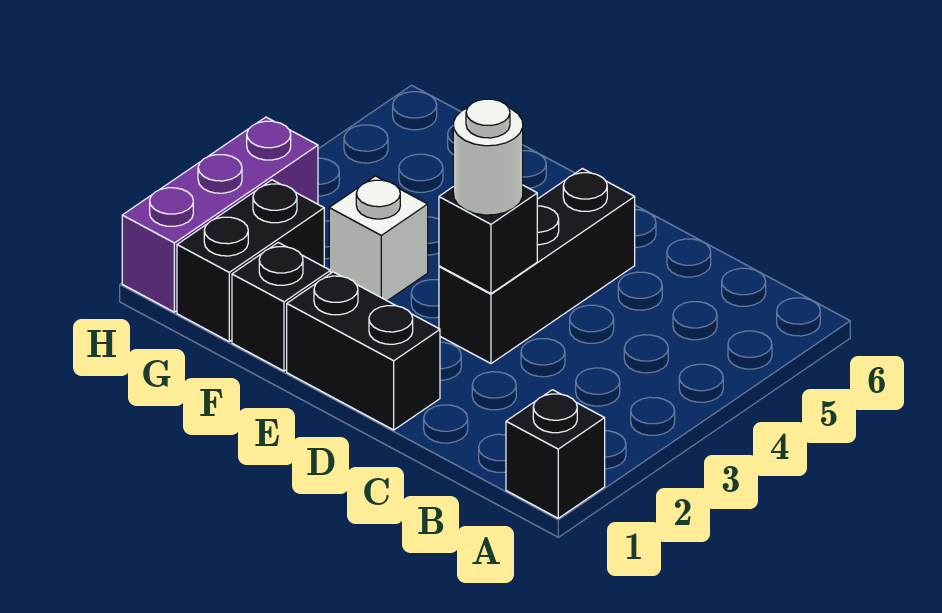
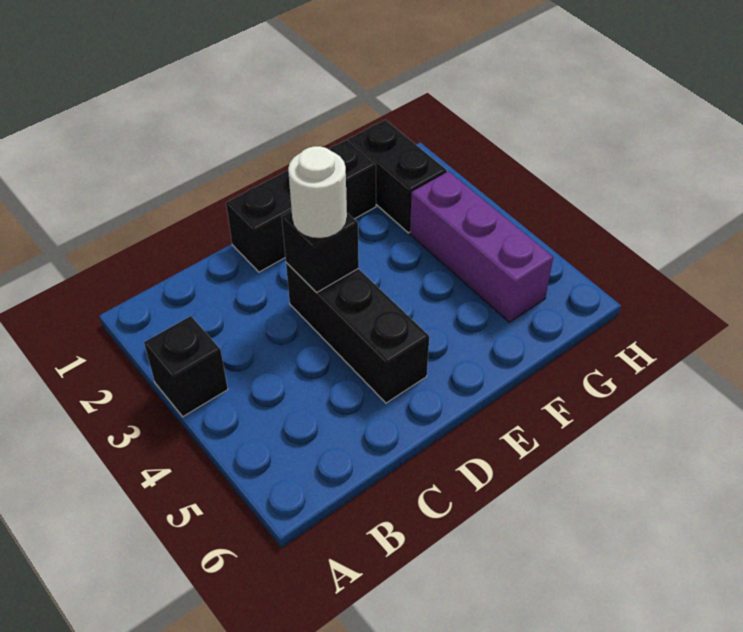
black 1x1 brick [506,390,605,518] -> black 1x1 brick moved to [144,316,228,417]
white 1x1 brick [329,176,428,301] -> none
purple 1x3 brick [122,117,318,312] -> purple 1x3 brick moved to [410,171,553,322]

